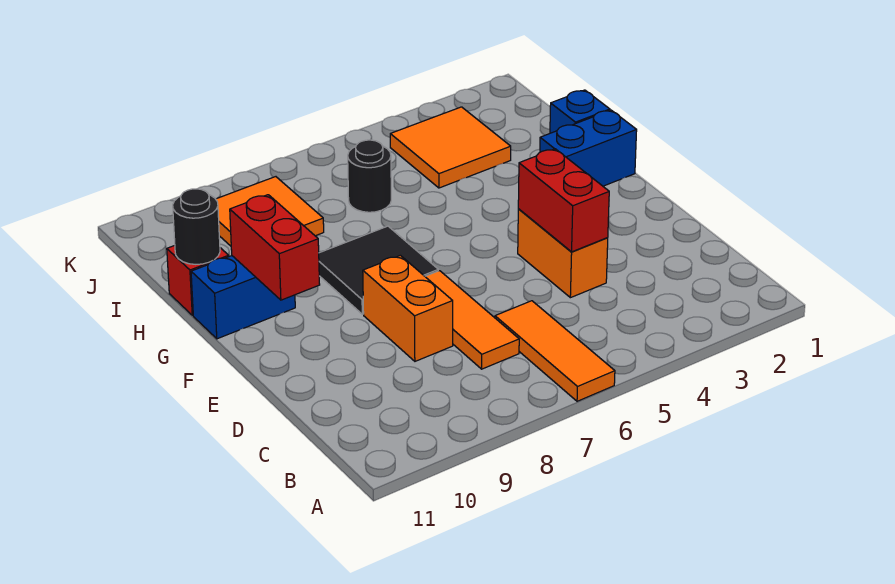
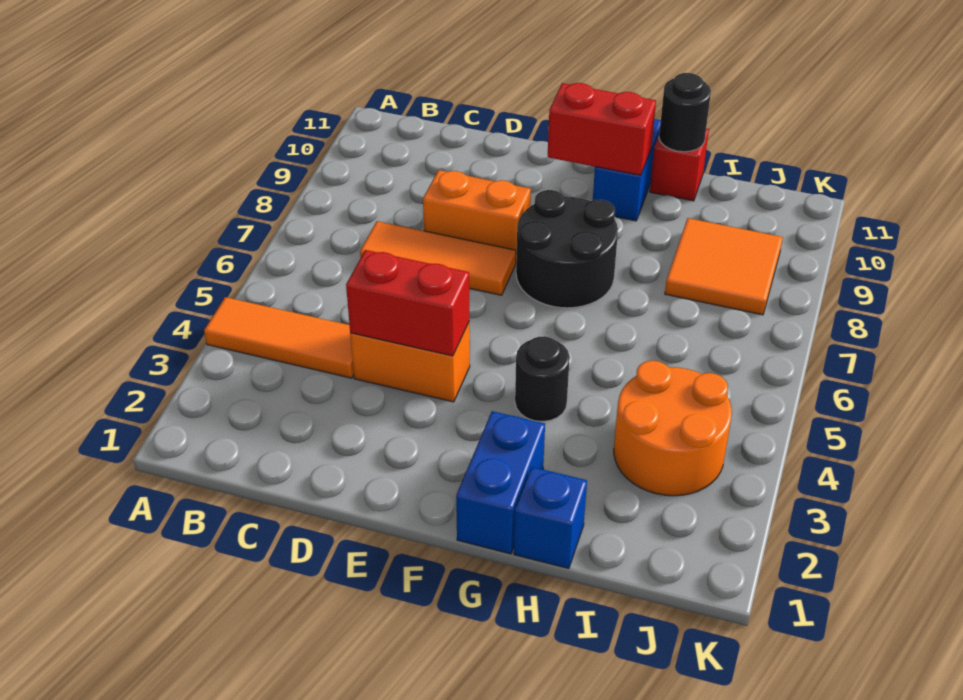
orange 1x3 tile [495,301,615,401] -> orange 1x3 tile moved to [204,297,354,378]
black 2x2 tile [319,226,438,314] -> black 2x2 round brick [516,190,618,308]
orange 2x2 tile [390,107,511,188] -> orange 2x2 round brick [614,361,732,496]
black 1x1 round brick [348,140,391,212] -> black 1x1 round brick moved to [515,336,570,422]

